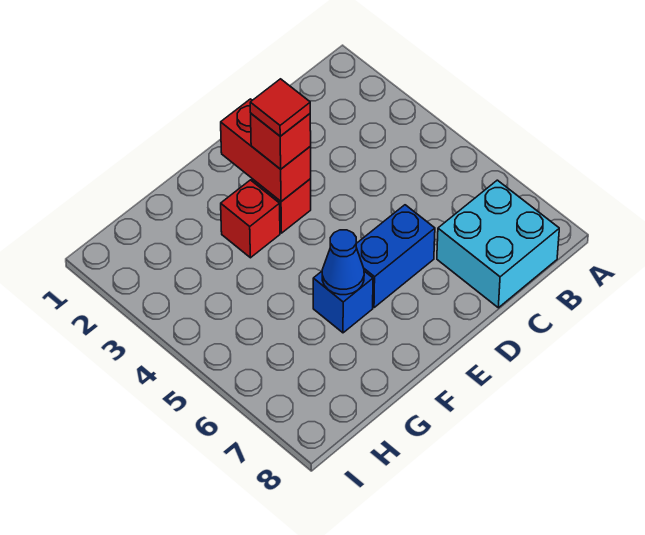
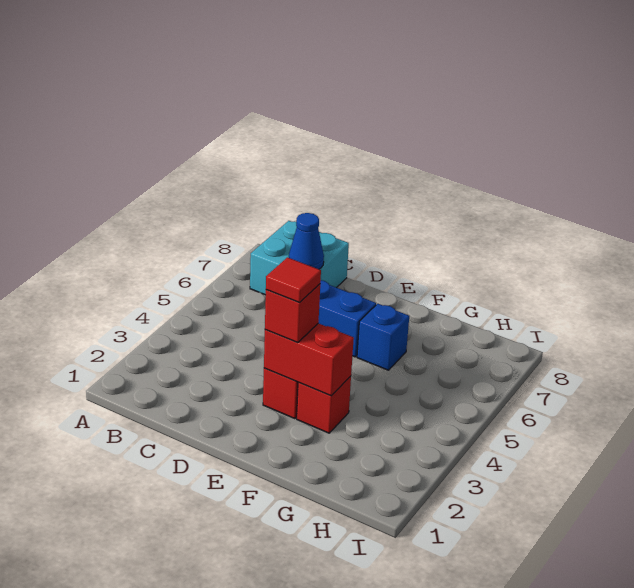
red 1x2 brick [221,99,311,201] -> red 1x2 brick turned to [264,323,354,396]
blue 1x1 cone [322,230,364,295] -> blue 1x1 cone moved to [289,213,324,269]

